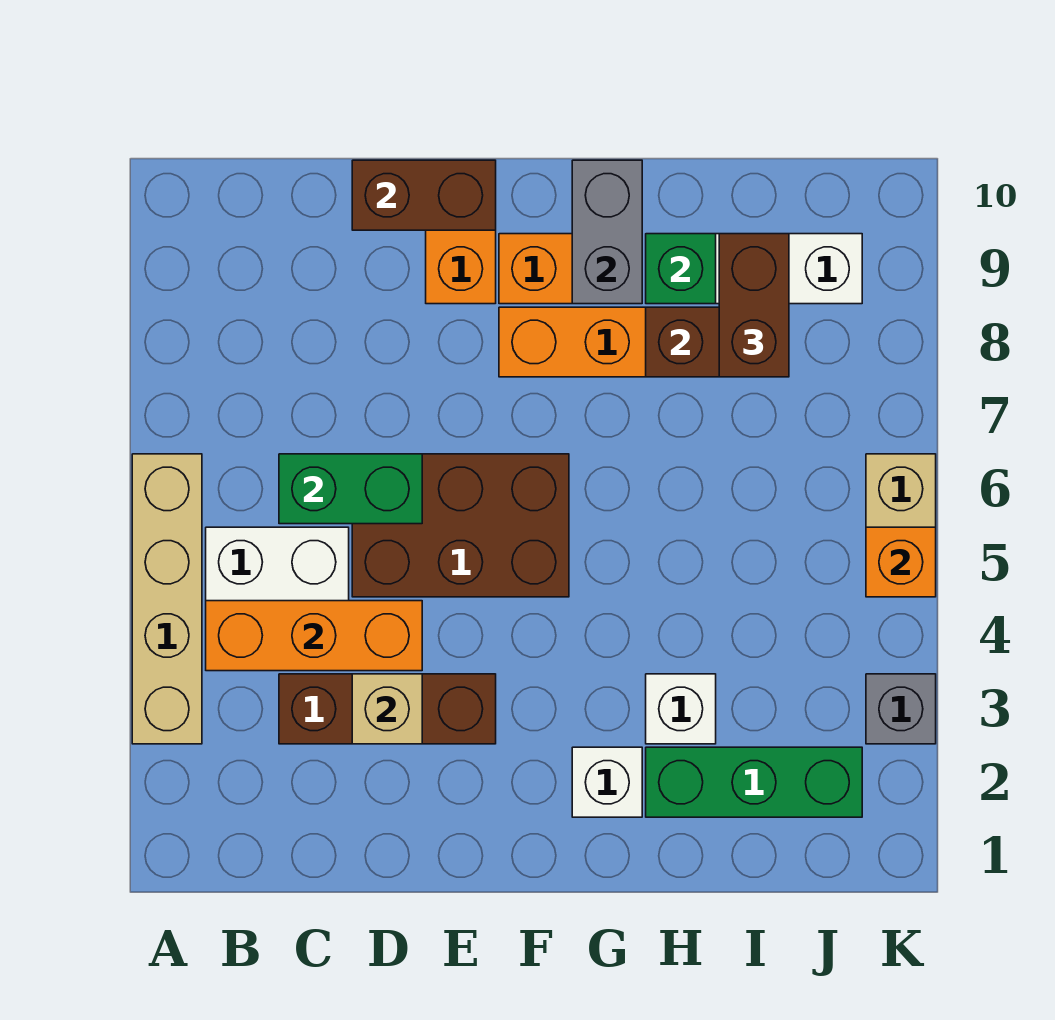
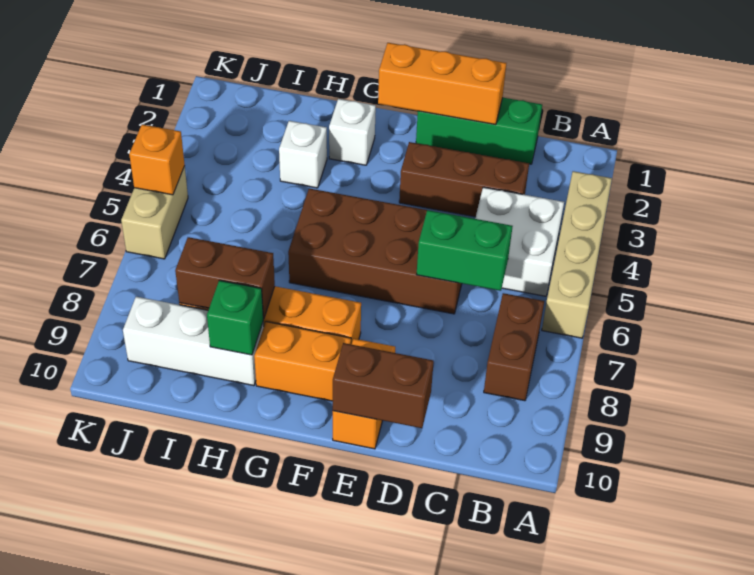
orange 1x3 brick [206,601,422,671] -> orange 1x3 brick moved to [378,43,506,125]
tan 1x1 brick [352,674,422,744] -> none
brown 2x3 brick [352,454,569,597] -> brown 2x4 brick [288,188,462,314]
grey 1x2 brick [572,160,642,304] -> none
green 1x3 brick [646,747,862,817] -> green 1x3 brick moved to [416,98,542,164]
brown 1x2 brick [719,234,789,377] -> brown 1x2 brick moved to [484,293,544,401]
grey 1x1 brick [866,674,936,744] -> none

